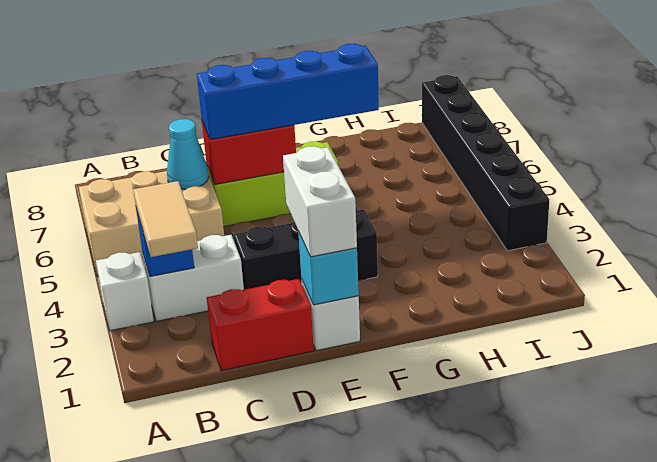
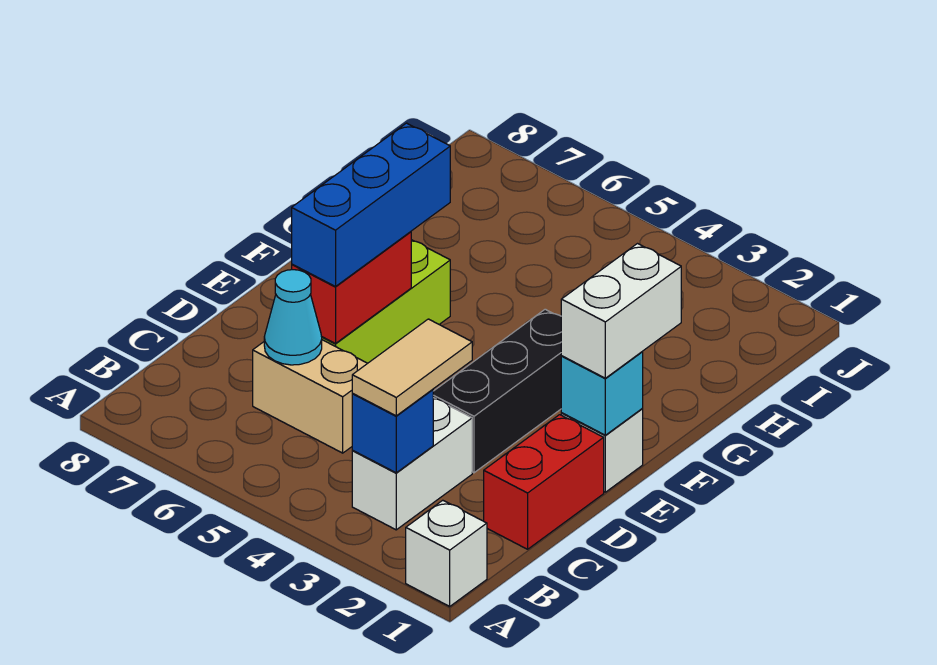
white 1x1 brick [96,252,154,331] -> white 1x1 brick moved to [406,500,487,606]
tan 2x3 brick [79,171,224,277] -> tan 1x2 brick [253,340,367,453]
tan 1x2 tile [133,181,198,257] -> tan 1x2 tile turned to [352,319,472,416]
blue 1x4 brick [197,44,379,140] -> blue 1x3 brick [292,123,450,287]
white 1x2 brick [283,146,357,257] -> white 1x2 brick turned to [561,244,681,378]
black 1x6 brick [422,75,549,251] -> none

